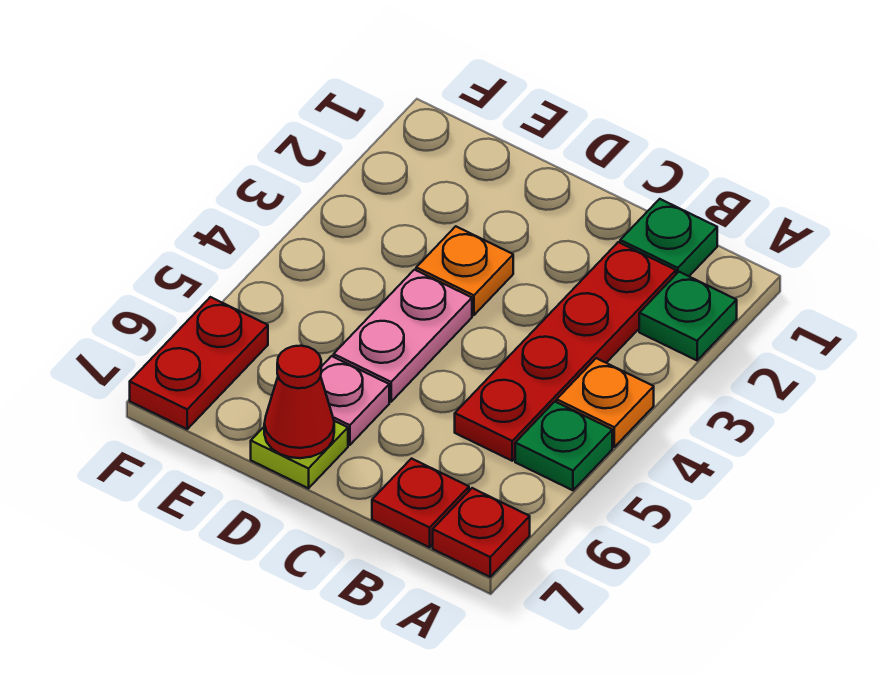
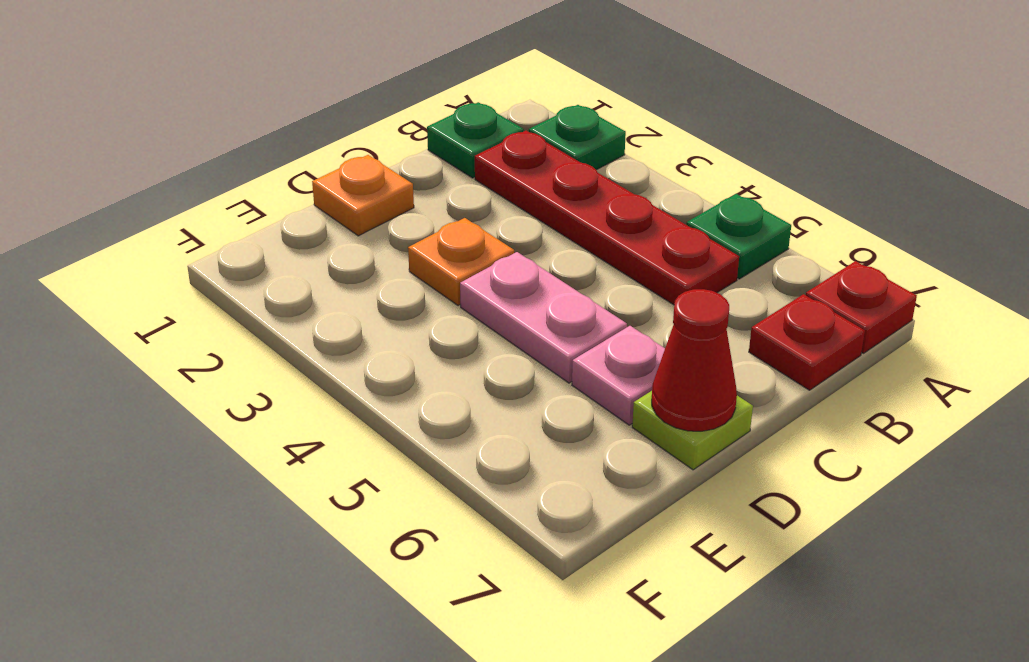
orange 1x1 plate [557,358,654,447] -> orange 1x1 plate moved to [312,155,414,236]
red 1x2 plate [130,297,268,429] -> none

